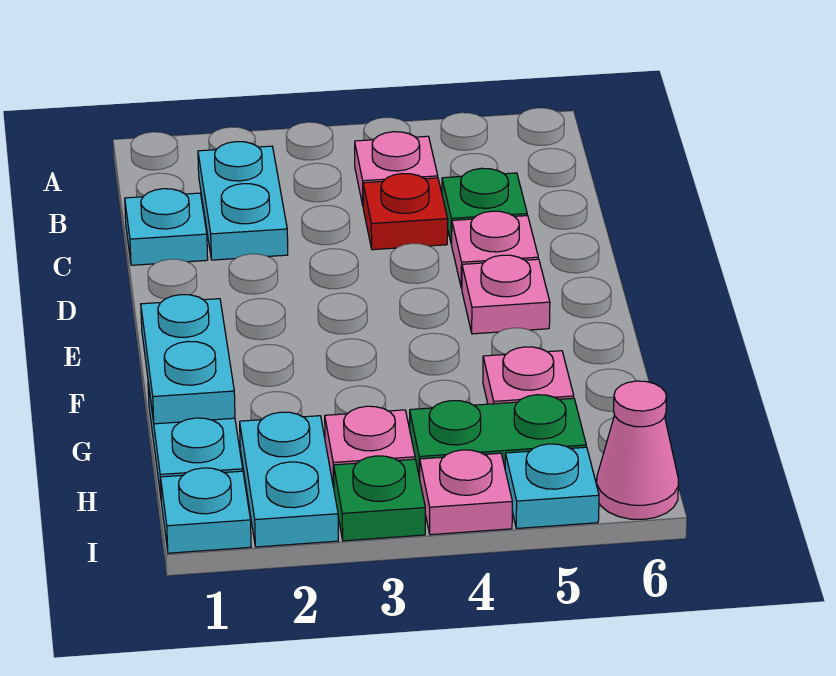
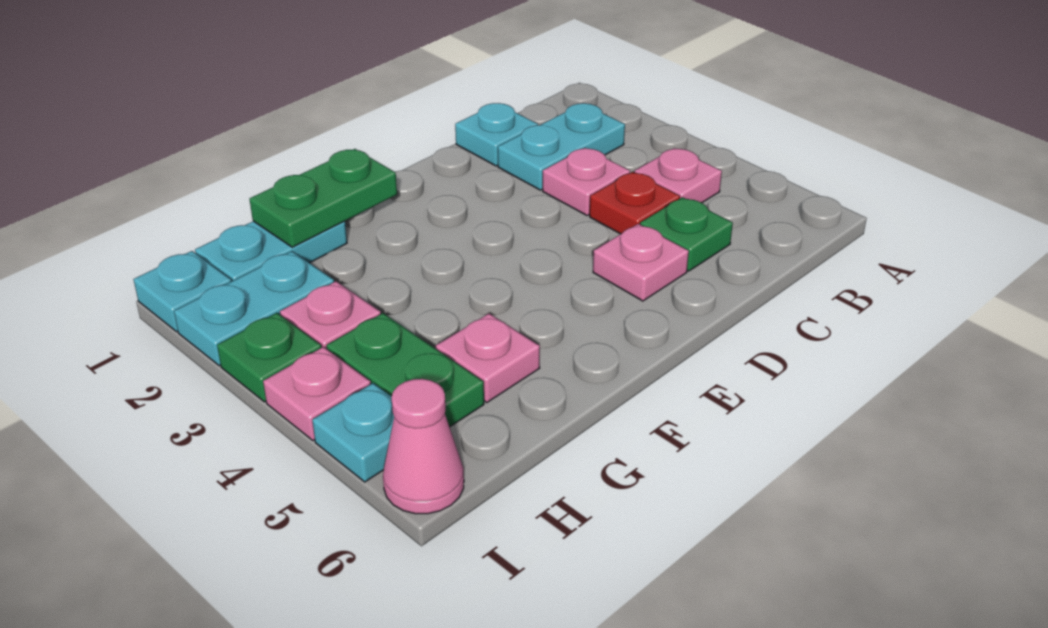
pink 1x1 plate [462,255,550,334] -> pink 1x1 plate moved to [543,148,630,215]
cyan 1x2 plate [141,295,235,424] -> green 1x2 plate [250,149,397,247]

